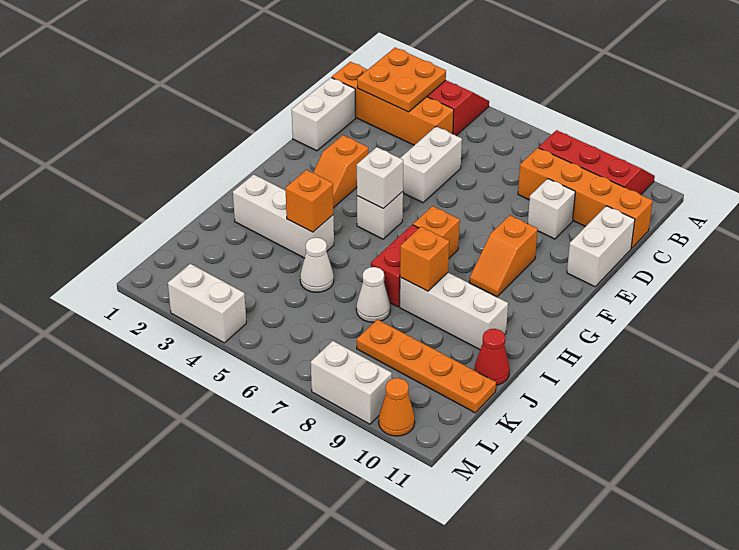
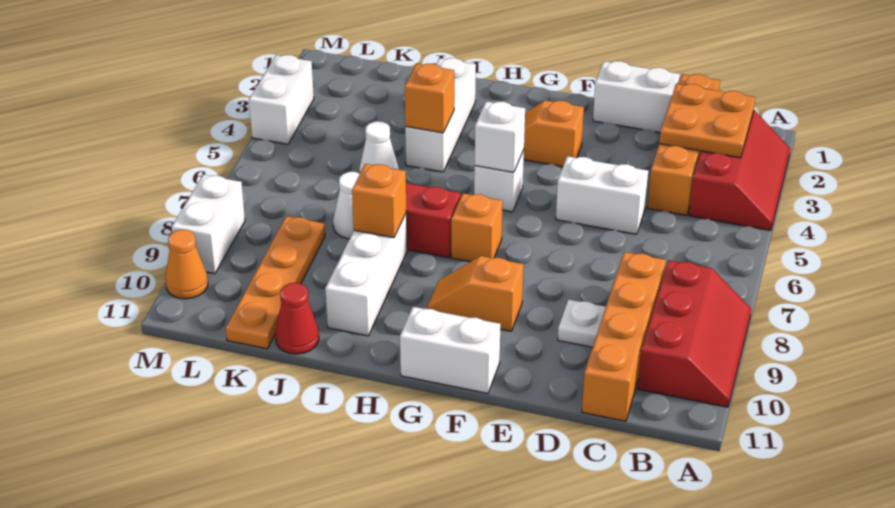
white 1x1 brick [528,179,575,239] -> white 1x1 plate [558,300,606,347]
white 1x2 brick [567,206,635,287] -> white 1x2 brick moved to [400,307,500,393]

